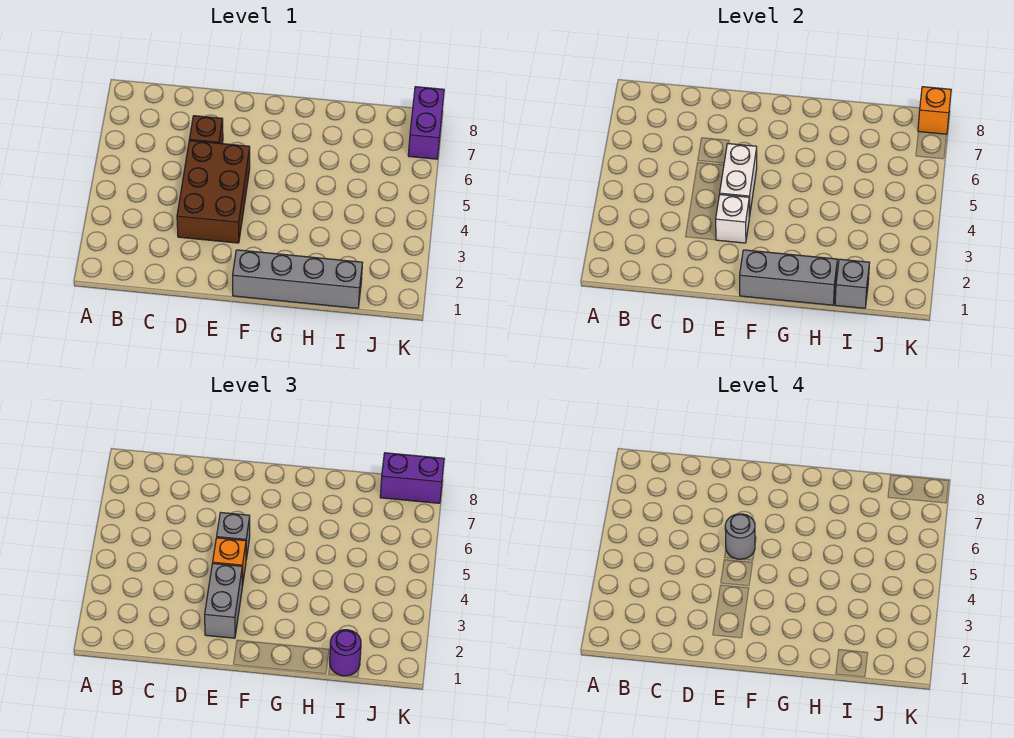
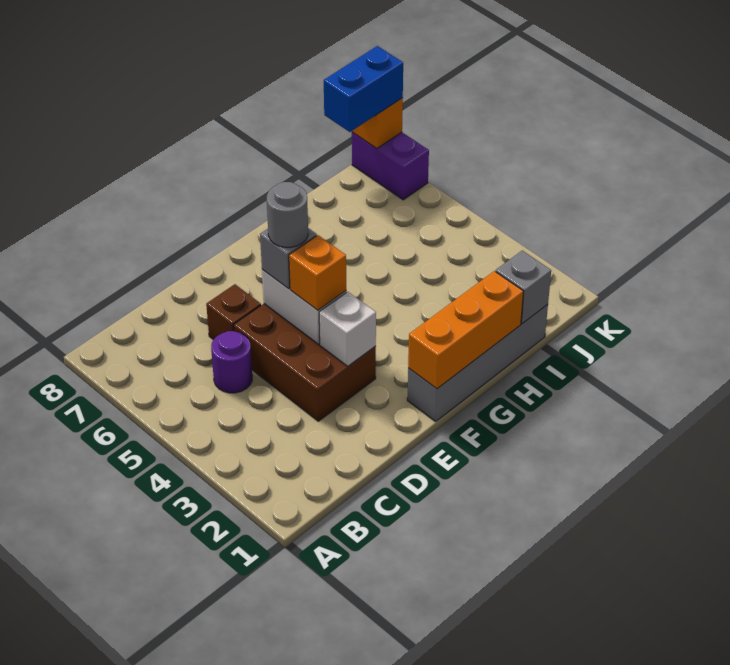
grey 1x2 brick [205,563,242,638] -> none
grey 1x3 brick [740,250,837,305] -> orange 1x3 brick [408,271,524,389]
purple 1x1 round brick [330,630,361,676] -> purple 1x1 round brick moved to [211,331,252,393]
purple 1x2 brick [380,453,444,503] -> blue 1x2 brick [324,46,403,132]

